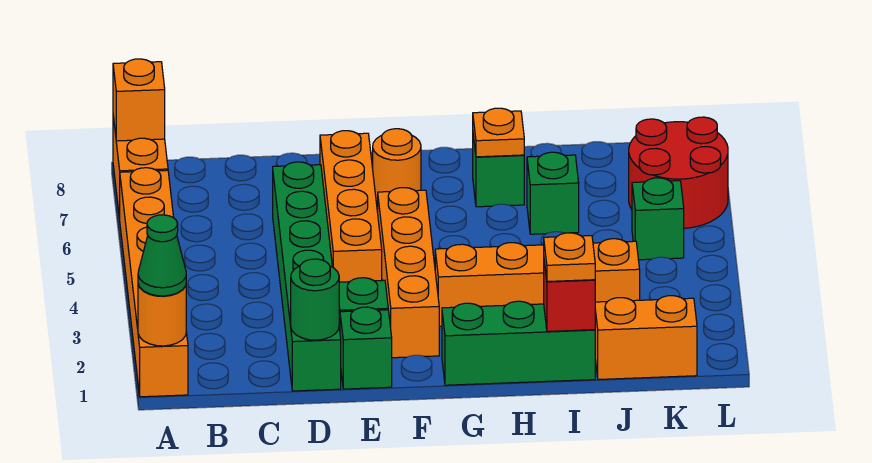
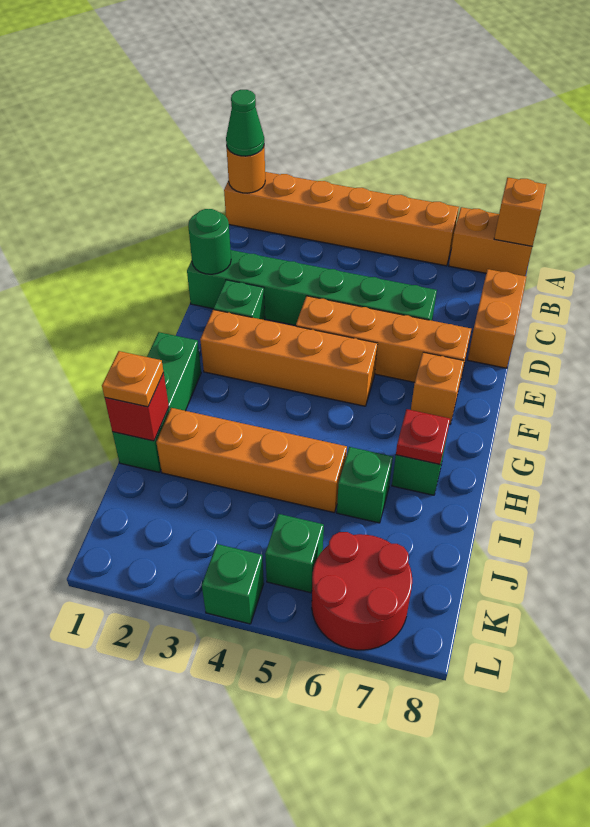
green 1x1 brick [340,307,392,389] -> green 1x1 brick moved to [202,544,264,624]
orange 1x1 round brick [373,129,421,204] -> orange 1x1 brick [411,352,464,424]
orange 1x4 brick [435,239,640,326] -> orange 1x4 brick turned to [156,408,347,512]
orange 1x1 plate [473,108,524,157] -> red 1x1 plate [396,409,450,464]
orange 1x2 brick [595,296,697,379] -> orange 1x2 brick moved to [468,269,527,368]

